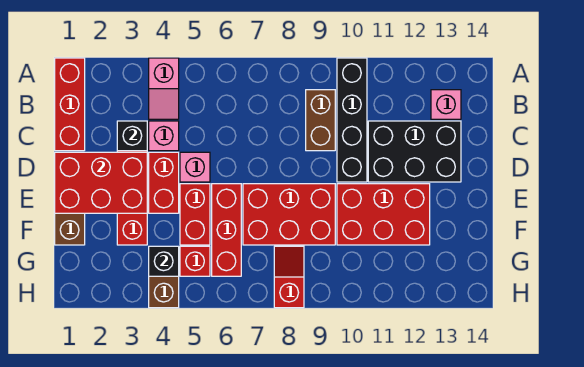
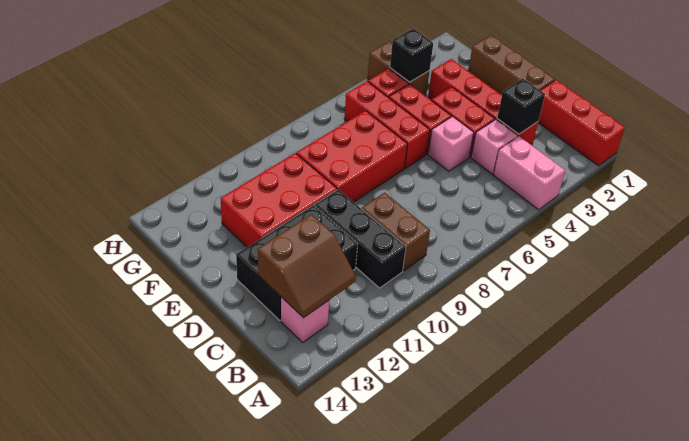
pink 1x2 slope [149,58,179,119] -> pink 1x2 brick [494,136,565,210]
black 1x4 brick [337,58,367,182] -> black 1x3 brick [315,189,406,288]
none -> brown 2x2 slope [258,214,356,318]
red 2x3 brick [55,152,147,213] -> none
red 1x2 slope [274,246,304,308] -> none

